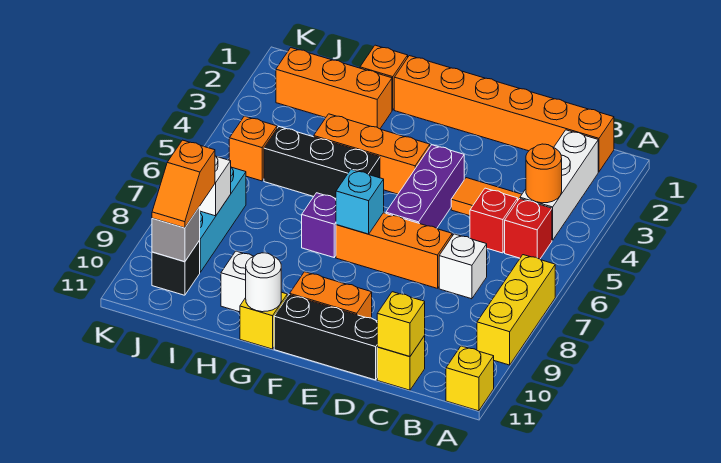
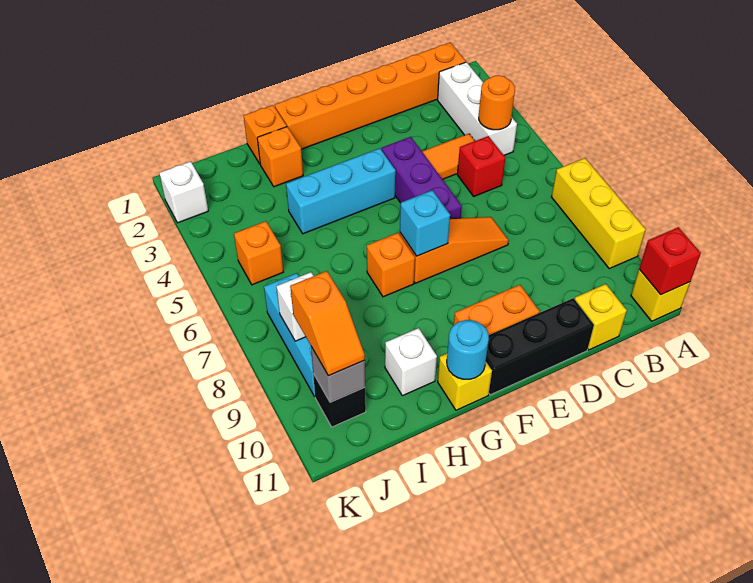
red 1x1 brick [505,199,552,259] -> red 1x1 brick moved to [639,227,701,295]
white 1x1 brick [439,234,487,299] -> white 1x1 brick moved to [159,161,208,223]
yellow 1x1 brick [377,292,425,357] -> none
orange 1x3 brick [336,213,452,288] -> orange 1x3 slope [400,217,509,283]
orange 1x3 brick [314,114,430,194] -> cyan 1x3 brick [286,148,396,234]
black 1x3 brick [264,127,380,198] -> none
purple 1x1 brick [302,193,336,257] -> orange 1x1 brick [367,233,415,297]
white 1x1 round brick [246,253,281,312] -> cyan 1x1 round brick [447,320,489,379]
orange 1x3 brick [276,48,392,129] -> orange 1x1 brick [257,127,303,187]

